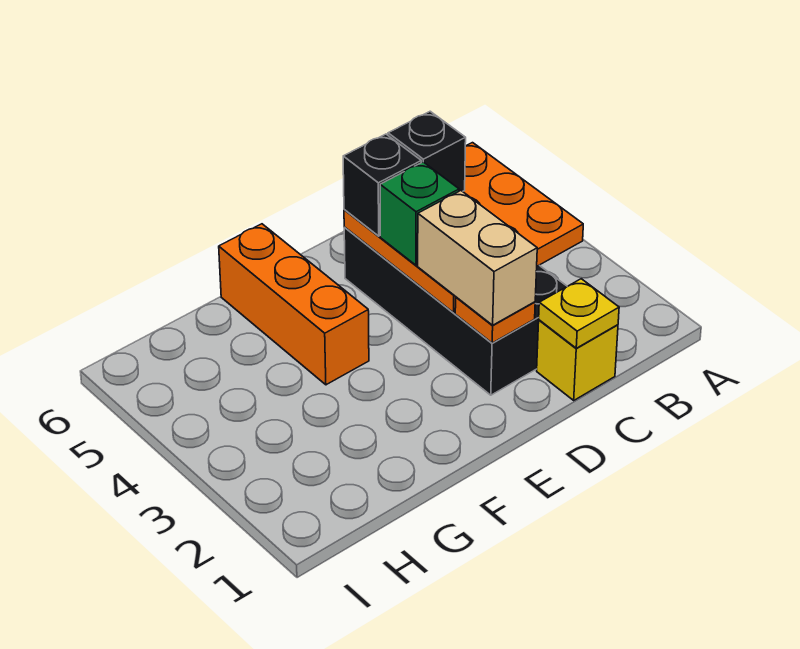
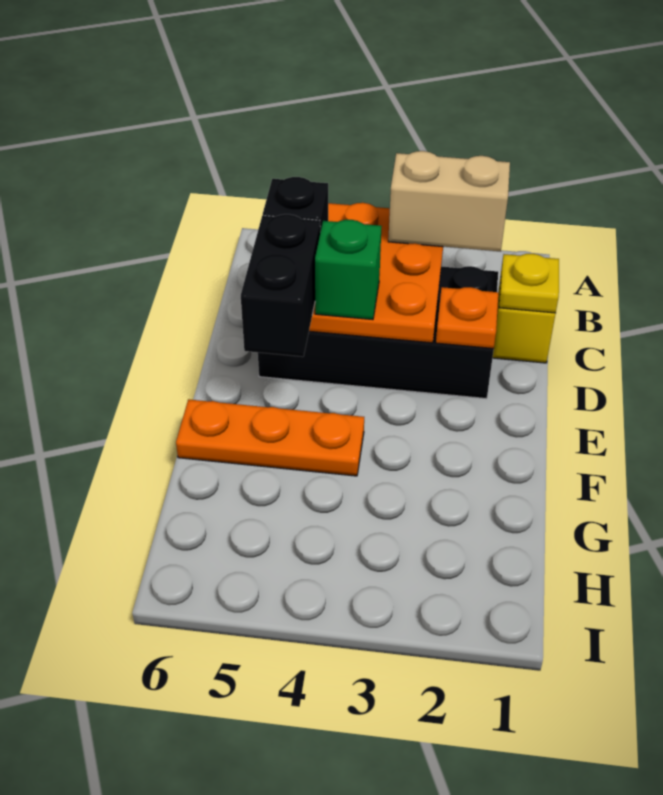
tan 1x2 brick [418,191,537,325] -> tan 1x2 brick moved to [388,151,510,251]
black 1x1 brick [343,134,421,236] -> black 1x2 brick [241,214,320,357]
orange 1x3 brick [219,224,369,385] -> orange 1x3 plate [176,399,364,476]

